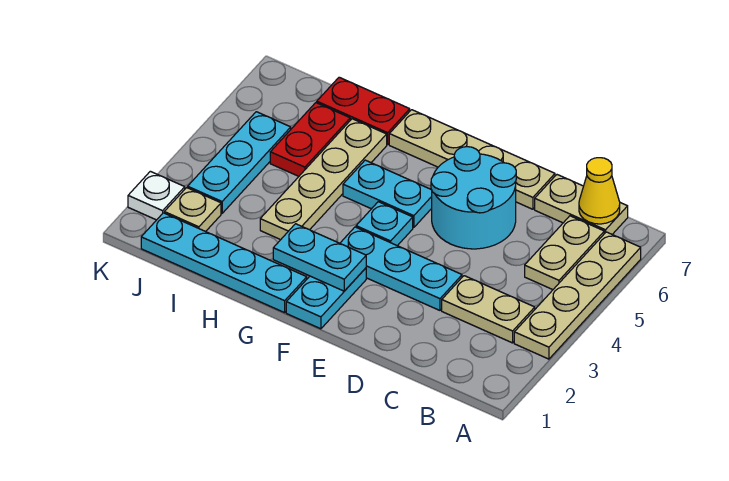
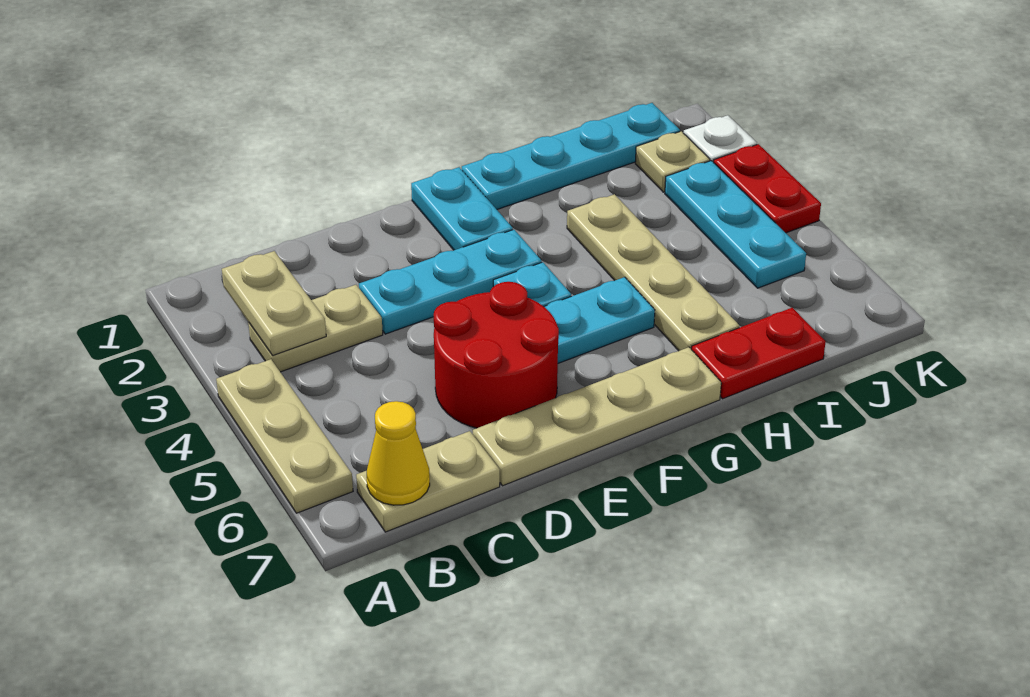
tan 1x4 plate [514,232,641,359] -> tan 1x3 plate [216,359,353,513]
tan 1x2 plate [525,216,604,290] -> tan 1x2 plate moved to [222,251,326,356]
cyan 2x2 round brick [431,147,516,249] -> red 2x2 round brick [434,282,559,428]
cyan 1x2 plate [273,224,366,291] -> none
red 1x2 plate [270,103,350,176] -> red 1x2 plate moved to [714,144,821,233]

